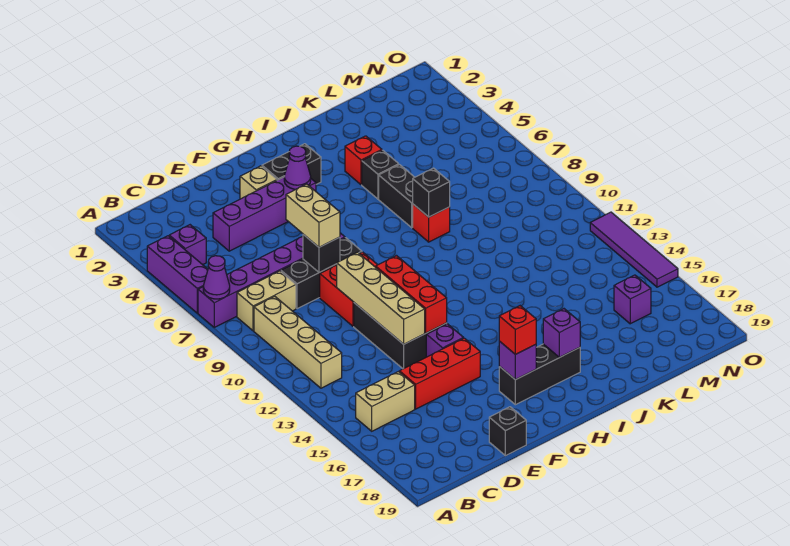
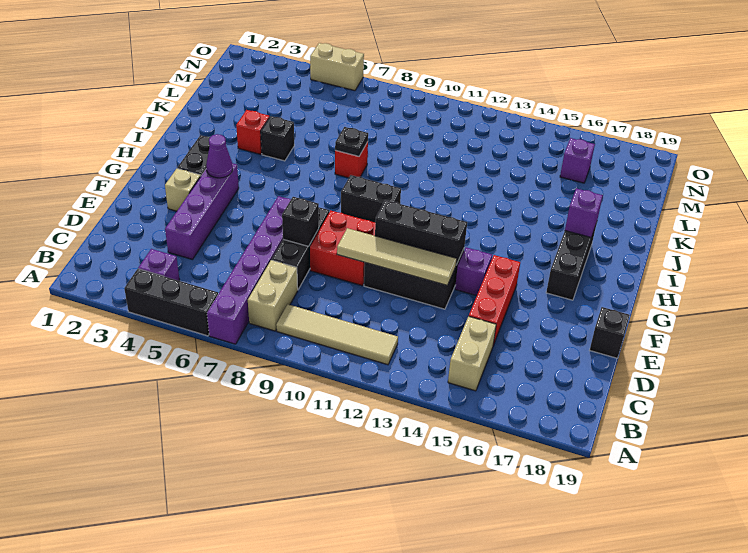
purple 1x3 brick [147,236,208,313] -> black 1x3 brick [124,269,218,336]
purple 1x1 cone [203,256,230,299] -> none
tan 1x4 brick [254,296,342,388] -> tan 1x4 tile [276,304,398,365]
tan 1x2 brick [286,184,340,247] -> tan 1x2 brick moved to [310,43,364,91]
tan 1x4 brick [337,252,425,344] -> tan 1x4 tile [337,228,457,285]
red 1x3 brick [376,256,447,333] -> black 1x3 brick [375,200,467,265]
purple 1x1 brick [499,341,536,380] -> none
red 1x1 brick [499,306,536,354] -> none
black 1x2 brick [379,165,415,228] -> black 1x2 brick moved to [341,175,401,222]
black 1x1 brick [413,168,450,217] -> black 1x1 plate [335,127,368,156]
purple 1x4 tile [590,212,678,287] -> none

